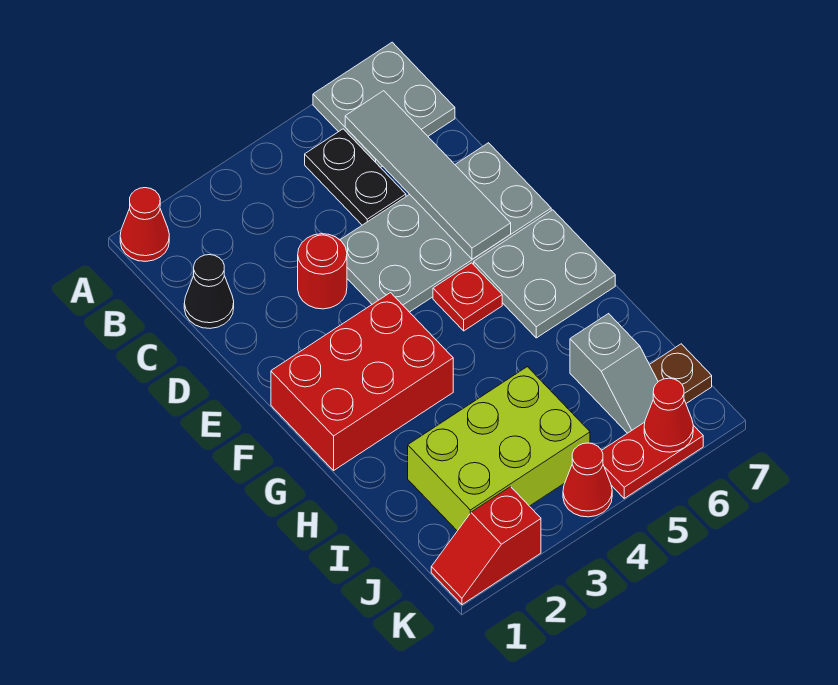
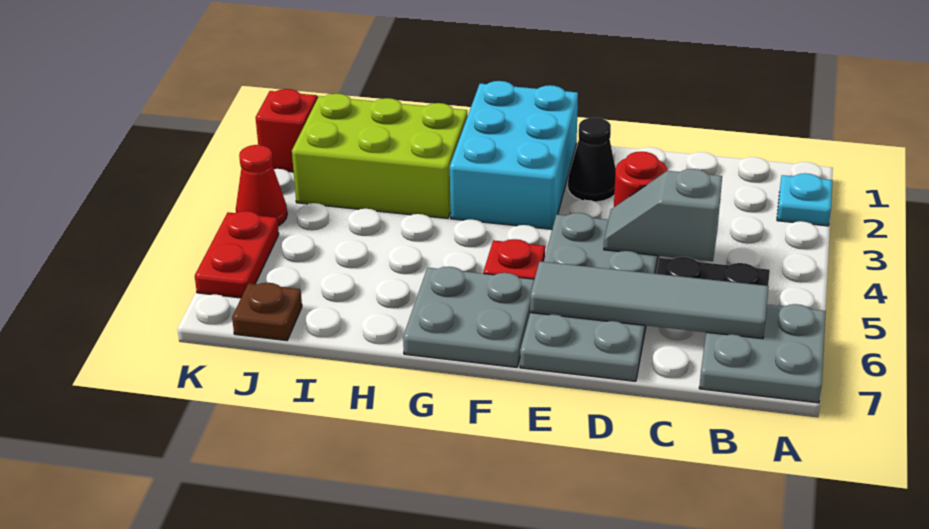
red 1x1 cone [120,188,169,261] -> none
none -> cyan 1x1 plate [777,173,832,226]
black 1x1 cone [184,255,234,328] -> black 1x1 cone moved to [568,118,616,202]
red 2x3 brick [271,293,453,470] -> cyan 2x3 brick [450,81,578,229]
lime 2x3 brick [408,367,590,531] -> lime 2x3 brick turned to [292,94,468,218]
grey 1x2 slope [570,314,658,433] -> grey 1x2 slope moved to [604,169,722,261]
red 1x1 cone [644,378,693,452] -> none

